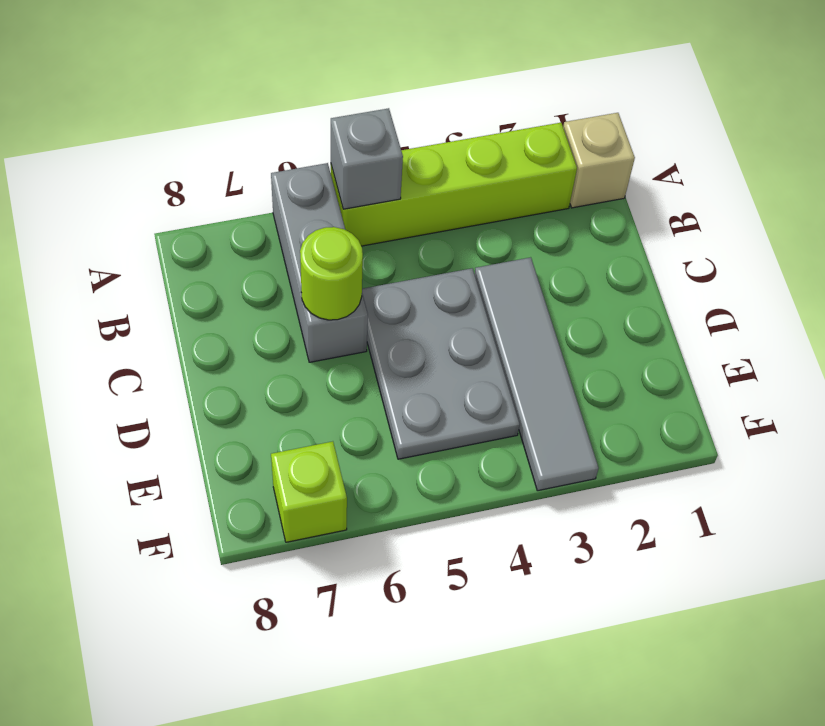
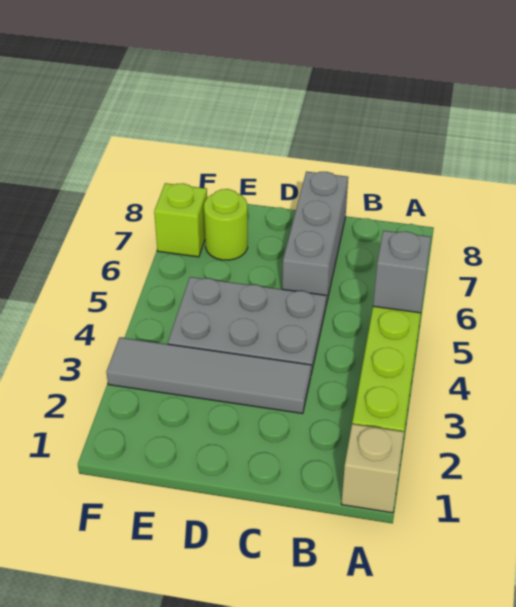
grey 1x3 brick [271,163,368,362] -> grey 1x3 brick turned to [282,172,348,305]
lime 1x1 round brick [300,227,363,320] -> lime 1x1 round brick moved to [204,189,248,260]

